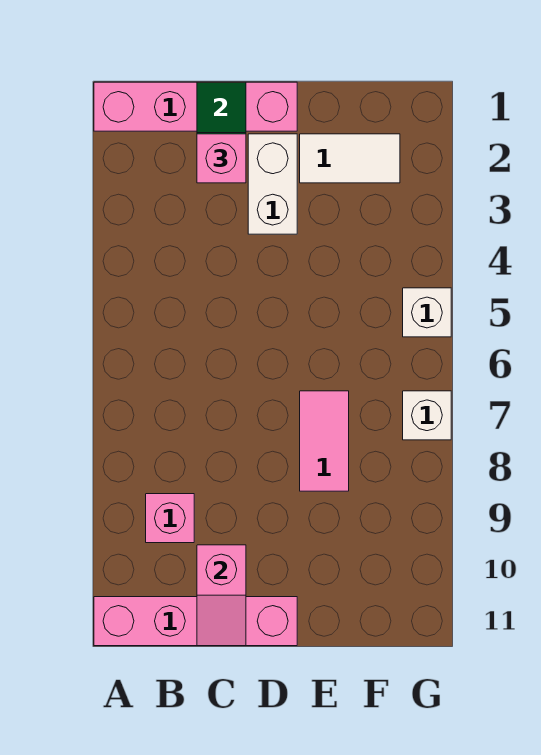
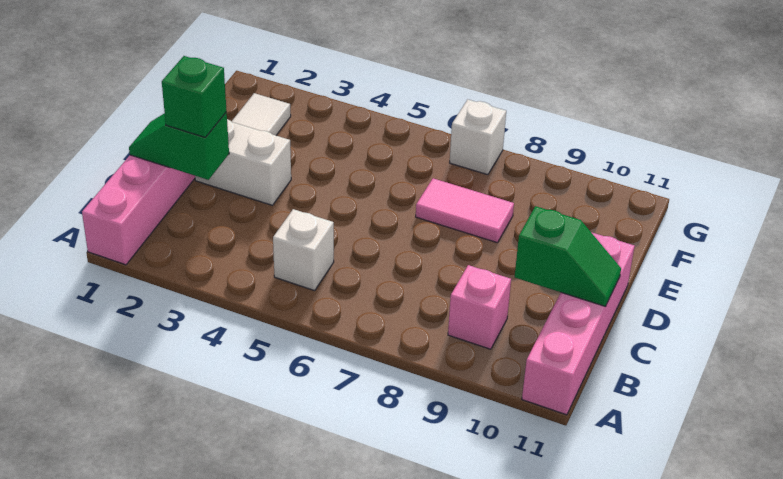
pink 1x1 brick [197,134,246,183] -> green 1x1 brick [162,56,227,137]
pink 1x2 slope [197,545,246,646] -> green 1x2 slope [515,206,621,306]
white 1x1 brick [403,288,451,337] -> white 1x1 brick moved to [273,209,334,291]

